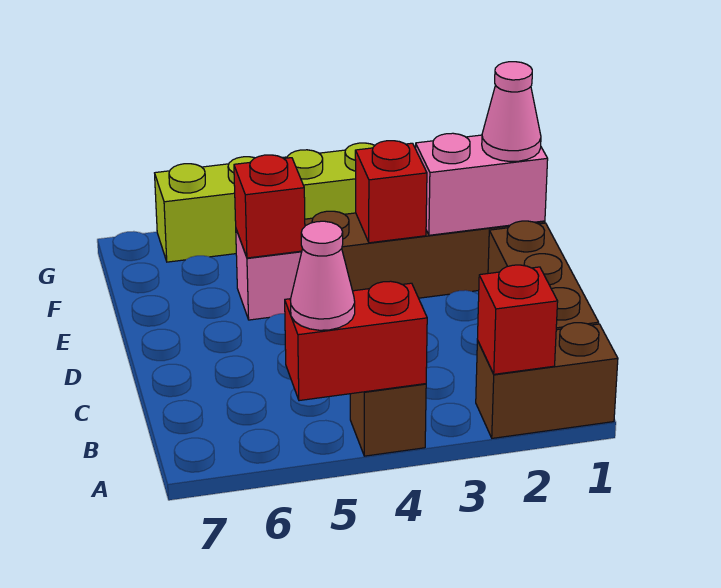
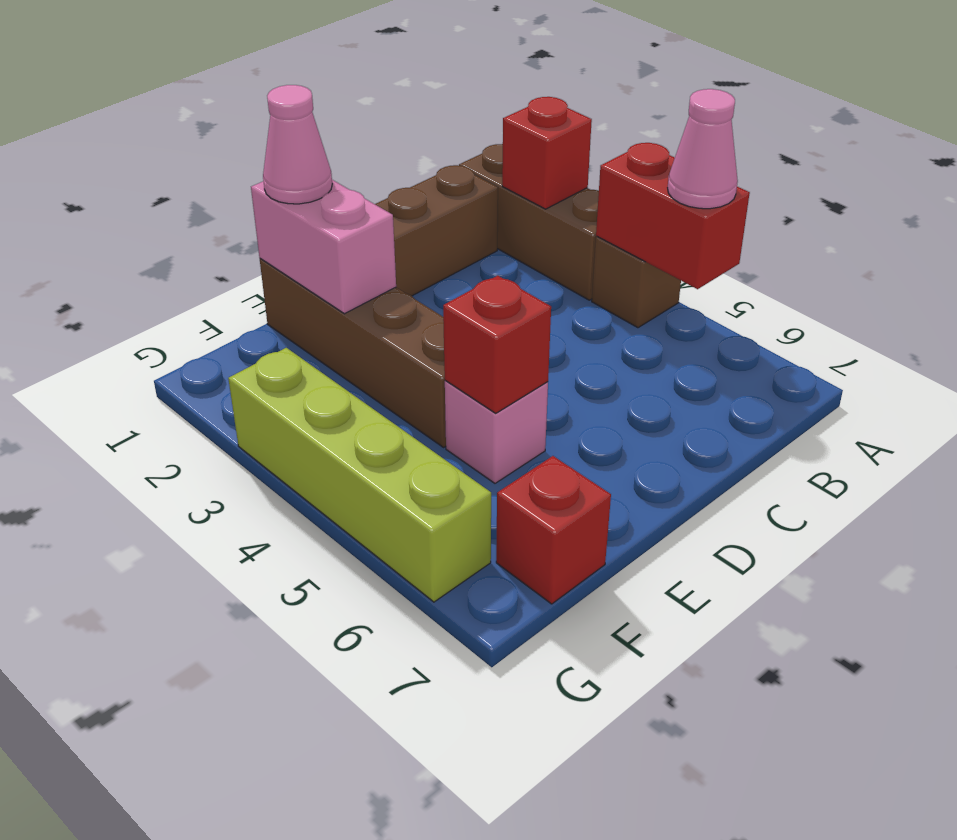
brown 1x2 brick [476,323,618,438] -> brown 1x3 brick [459,144,599,300]
red 1x1 brick [355,141,427,243] -> red 1x1 brick moved to [496,456,611,604]

